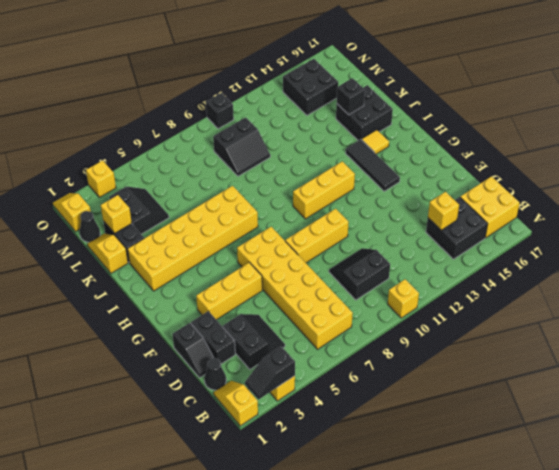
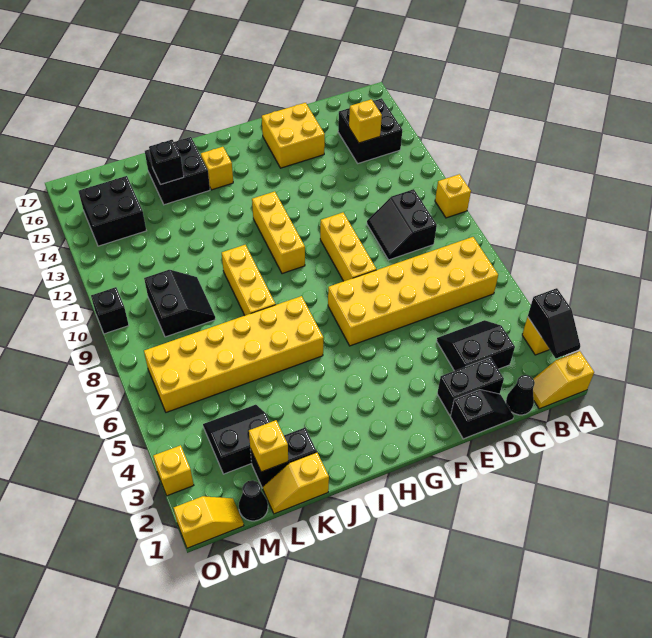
yellow 2x2 brick [460,176,519,238] -> yellow 2x2 brick moved to [262,103,325,168]
yellow 1x3 brick [196,262,262,320] -> yellow 1x3 brick moved to [222,245,276,315]
black 1x3 tile [346,140,400,191] -> none
yellow 2x6 brick [128,186,258,291] -> yellow 2x6 brick turned to [144,296,323,412]
yellow 1x1 tile [362,130,389,154] -> yellow 1x1 brick [201,147,233,190]
yellow 1x2 slope [53,193,91,232] -> yellow 1x2 slope turned to [174,496,244,548]

